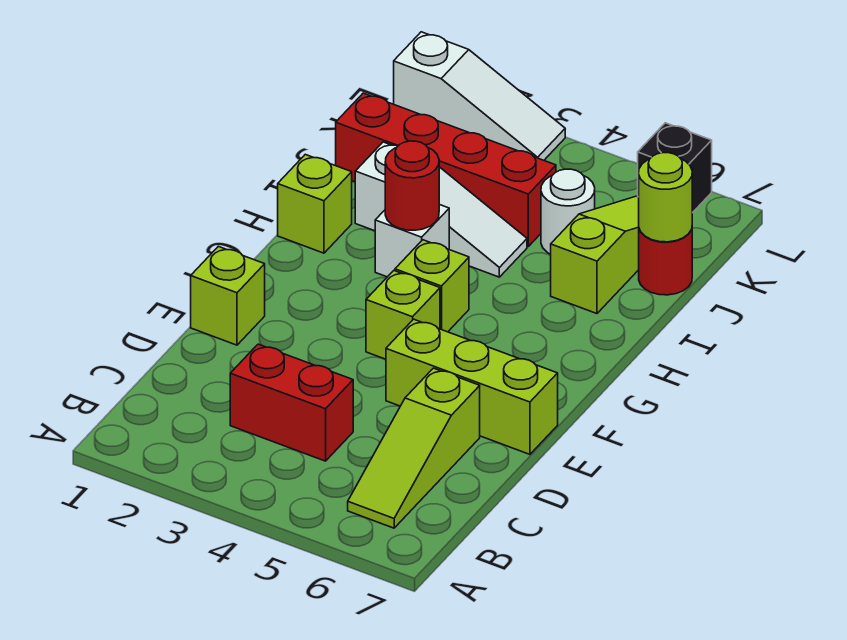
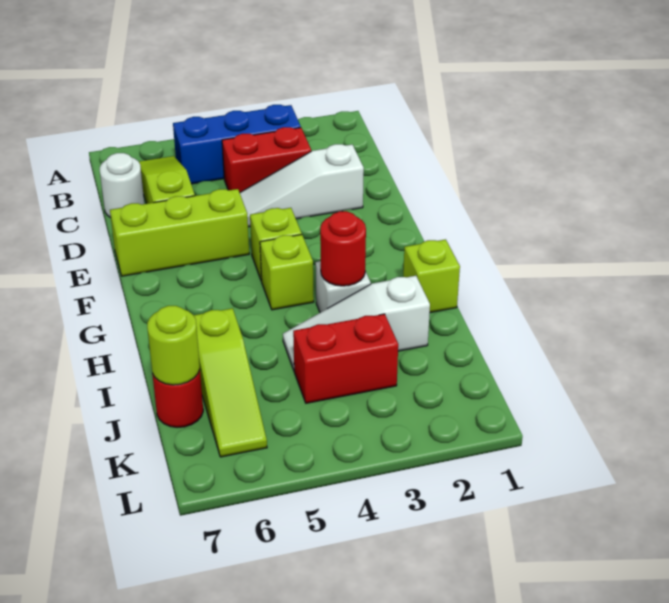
none -> blue 1x3 brick [173,105,301,184]
lime 1x1 brick [191,246,265,345] -> none
red 1x4 brick [336,93,556,246] -> red 1x2 brick [293,314,398,403]
white 1x1 round brick [541,169,595,254] -> white 1x1 round brick moved to [100,153,144,218]
white 1x3 slope [394,32,565,160] -> white 1x3 slope moved to [240,144,364,227]
black 1x1 brick [638,123,712,213] -> none

